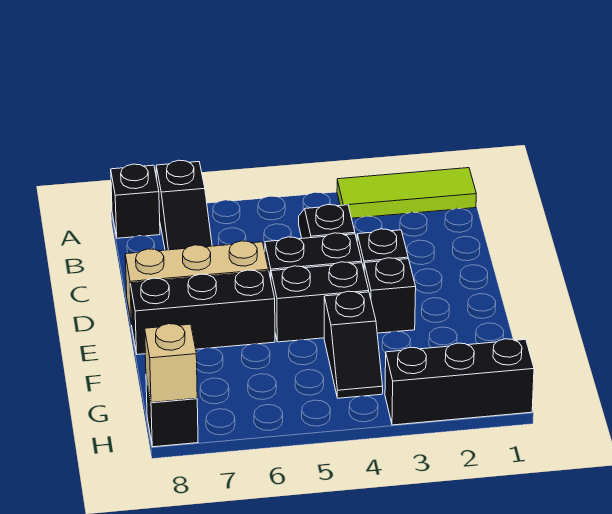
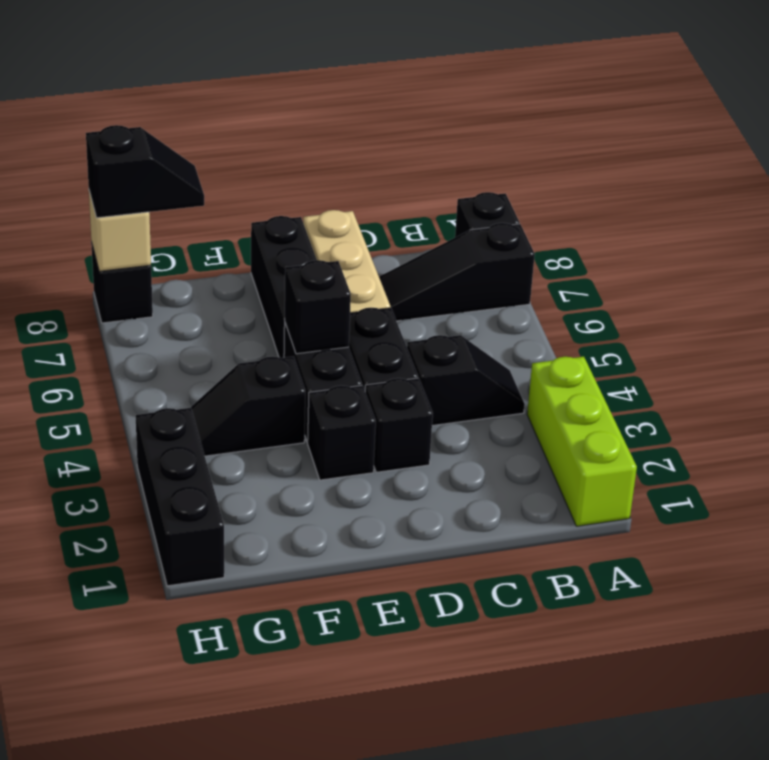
lime 1x3 tile [337,168,476,218] -> lime 1x3 brick [527,357,637,526]
none -> black 1x1 brick [285,260,351,354]
none -> black 1x2 slope [86,125,204,218]

